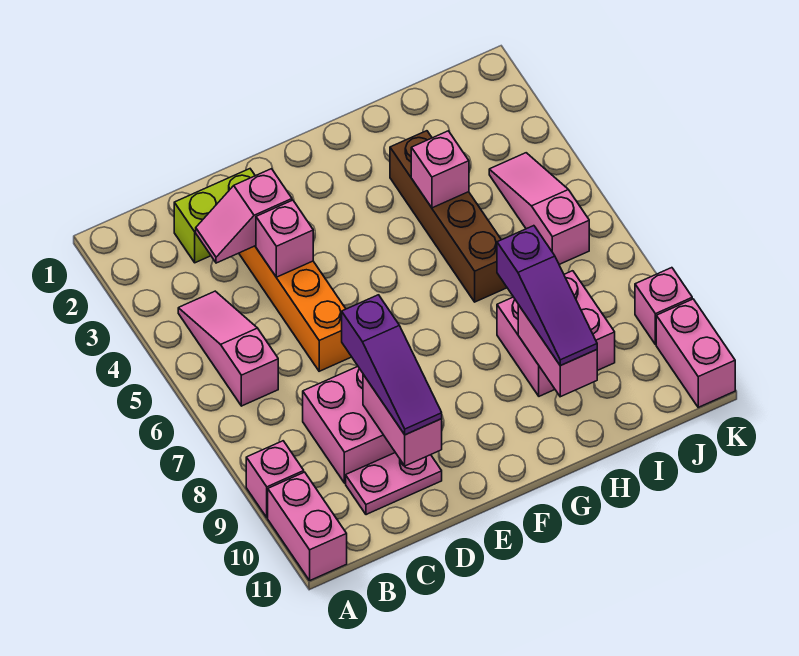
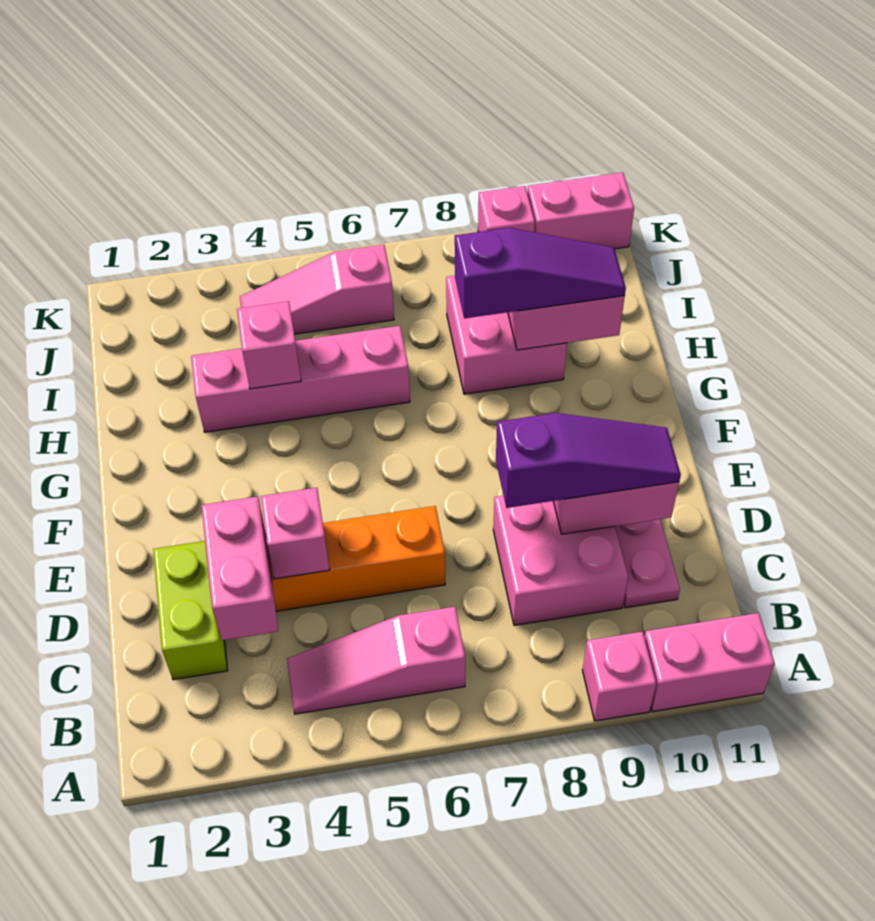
pink 1x2 slope [196,169,292,263] -> pink 1x2 brick [201,497,278,640]
brown 1x4 brick [390,131,507,302] -> pink 1x4 brick [191,326,410,432]

